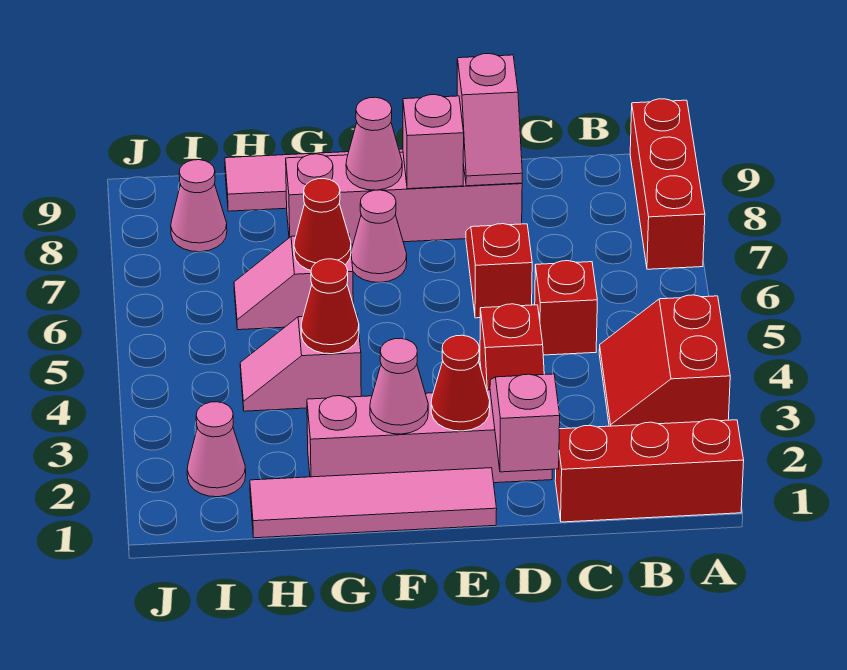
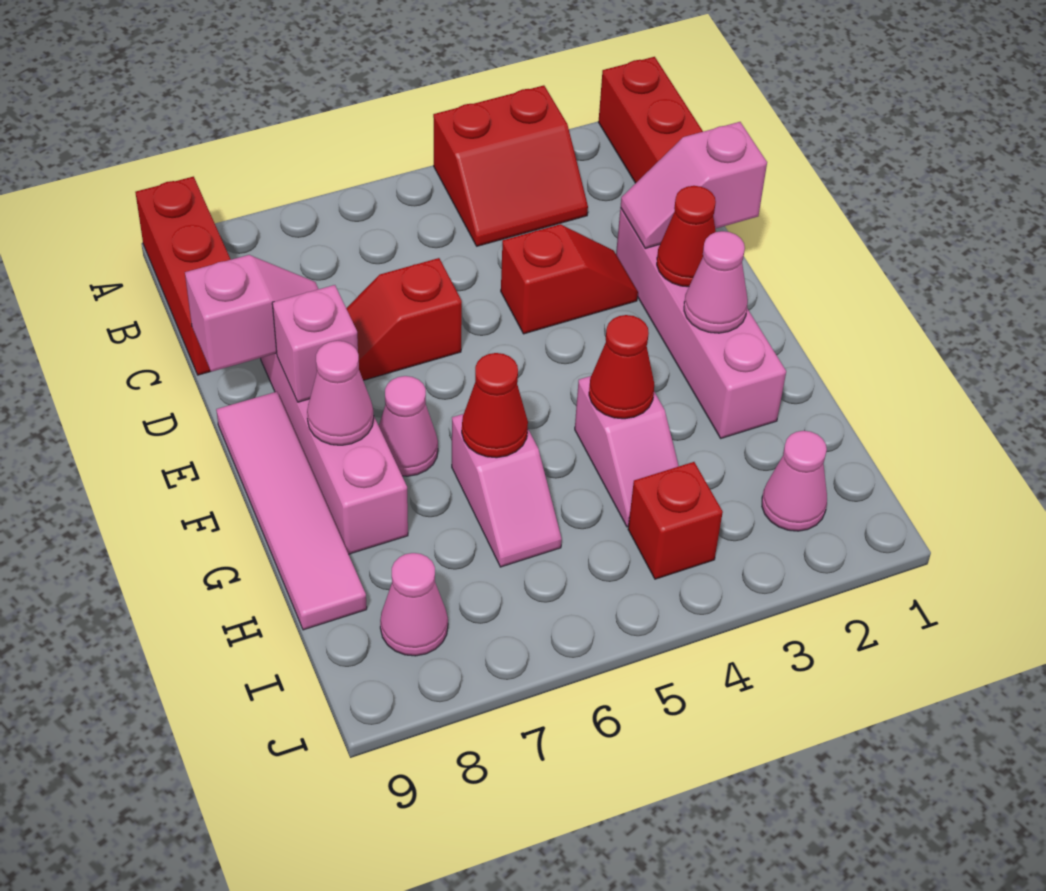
red 1x3 brick [630,99,705,269] -> red 1x3 brick turned to [135,177,231,375]
red 1x1 brick [535,261,597,355] -> red 1x1 brick moved to [628,462,723,579]
pink 1x4 tile [250,468,497,538] -> none

